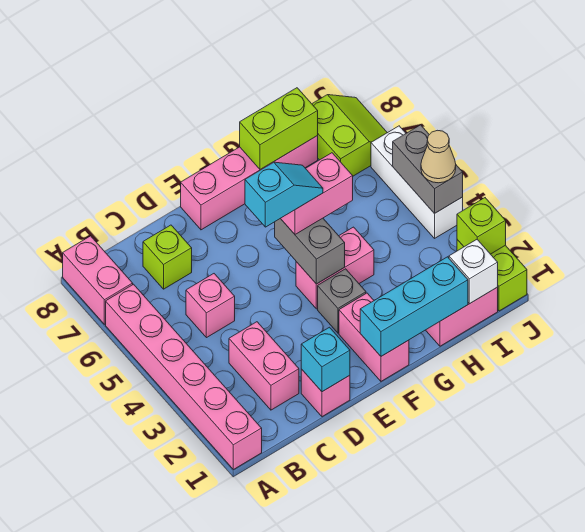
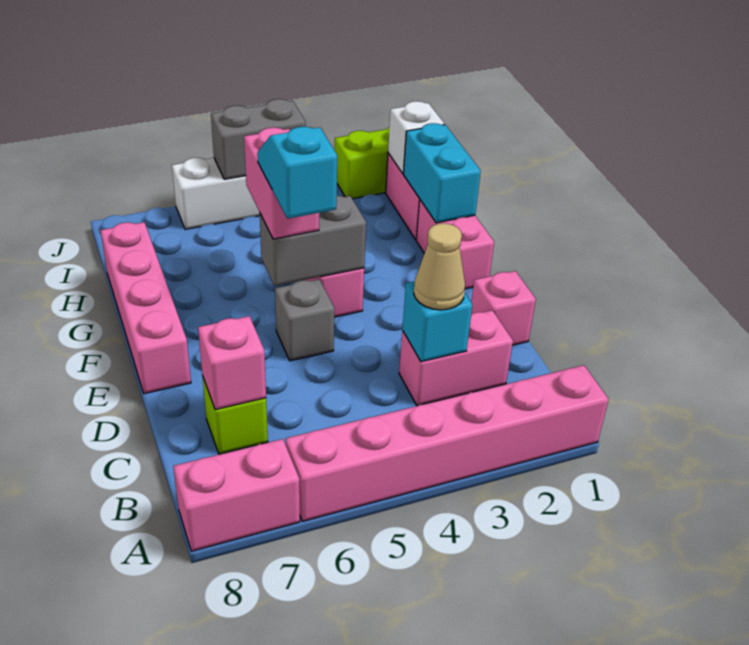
pink 1x1 brick [186,274,235,338] -> pink 1x1 brick moved to [198,316,266,410]
cyan 1x1 brick [301,327,350,392] -> cyan 1x1 brick moved to [402,281,472,362]
pink 1x2 brick [339,293,409,381] -> pink 1x2 brick turned to [416,200,494,289]
cyan 1x3 brick [360,257,468,356] -> cyan 1x2 brick [403,123,481,223]
grey 1x1 brick [318,269,366,333] -> grey 1x1 brick moved to [275,279,334,361]
lime 1x2 brick [240,88,318,170] -> none
lime 2x2 slope [312,95,387,176] -> none
lime 1x1 brick [457,198,506,254] -> none
tan 1x1 cone [421,130,456,183] -> tan 1x1 cone moved to [414,223,465,310]

